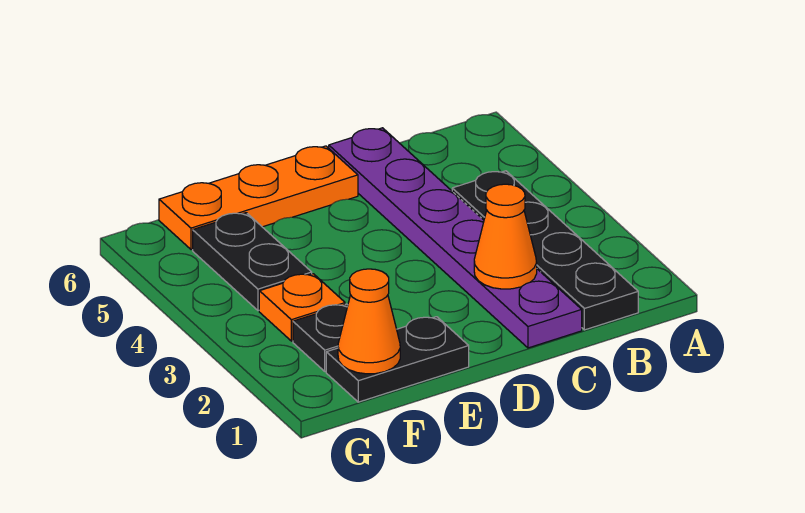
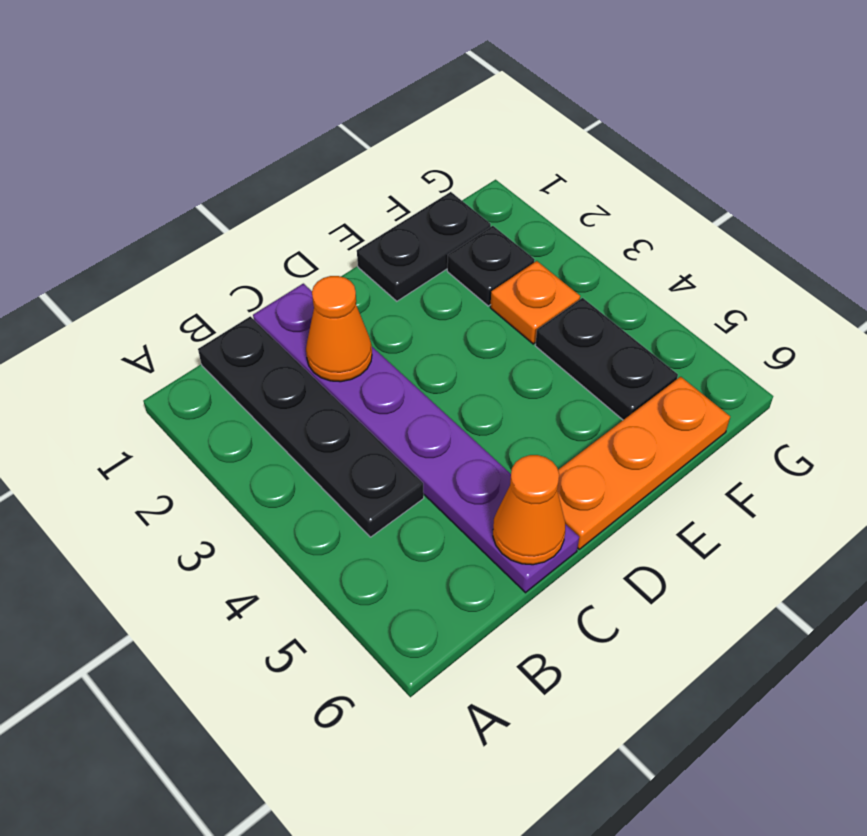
orange 1x1 cone [338,269,400,374] -> orange 1x1 cone moved to [493,455,565,565]

